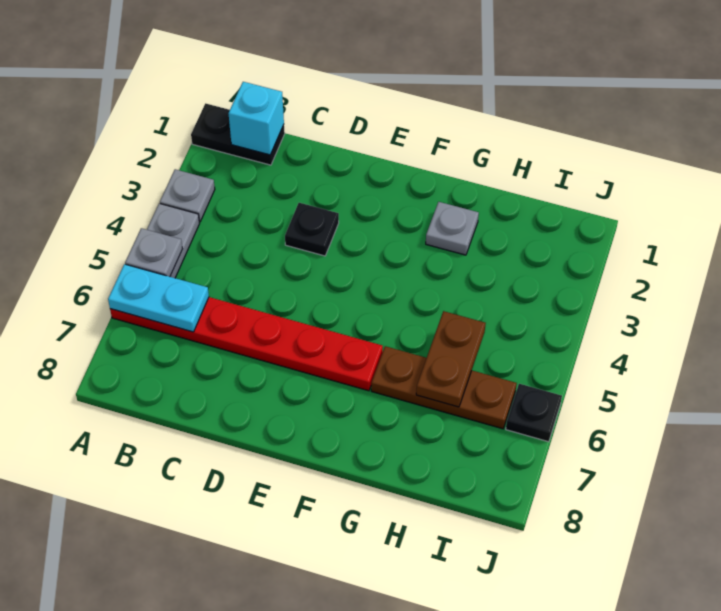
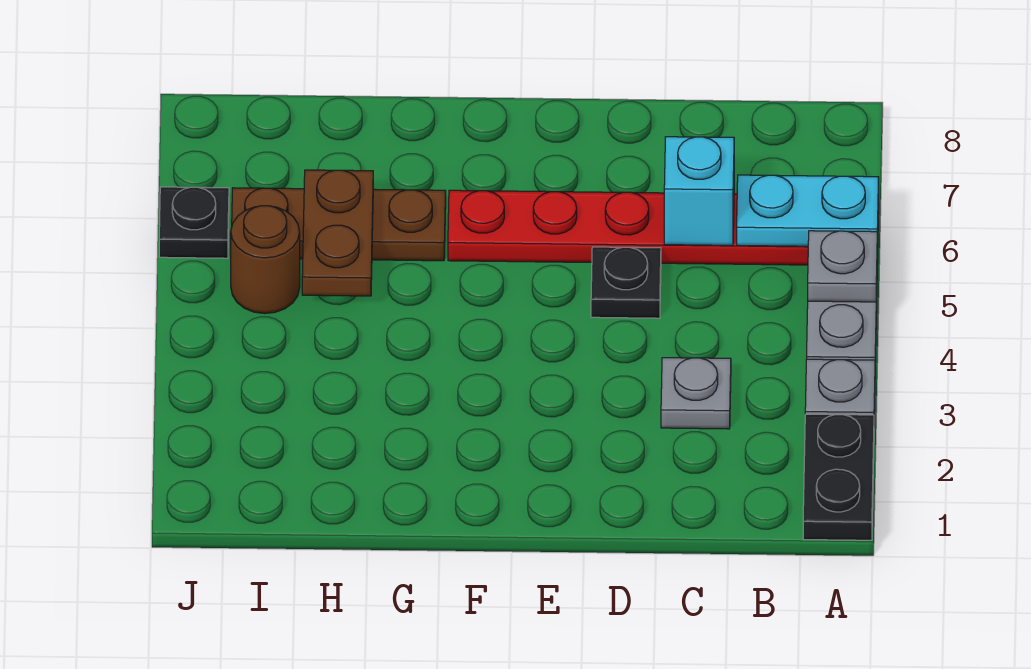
black 1x2 plate [191,103,285,165] -> black 1x2 plate turned to [803,414,874,540]
cyan 1x1 brick [228,82,284,155] -> cyan 1x1 brick moved to [664,137,734,245]
black 1x1 plate [285,203,339,256] -> black 1x1 plate moved to [591,247,661,318]
grey 1x1 plate [426,202,479,255] -> grey 1x1 plate moved to [661,358,731,429]
none -> brown 1x1 round brick [231,206,300,314]

